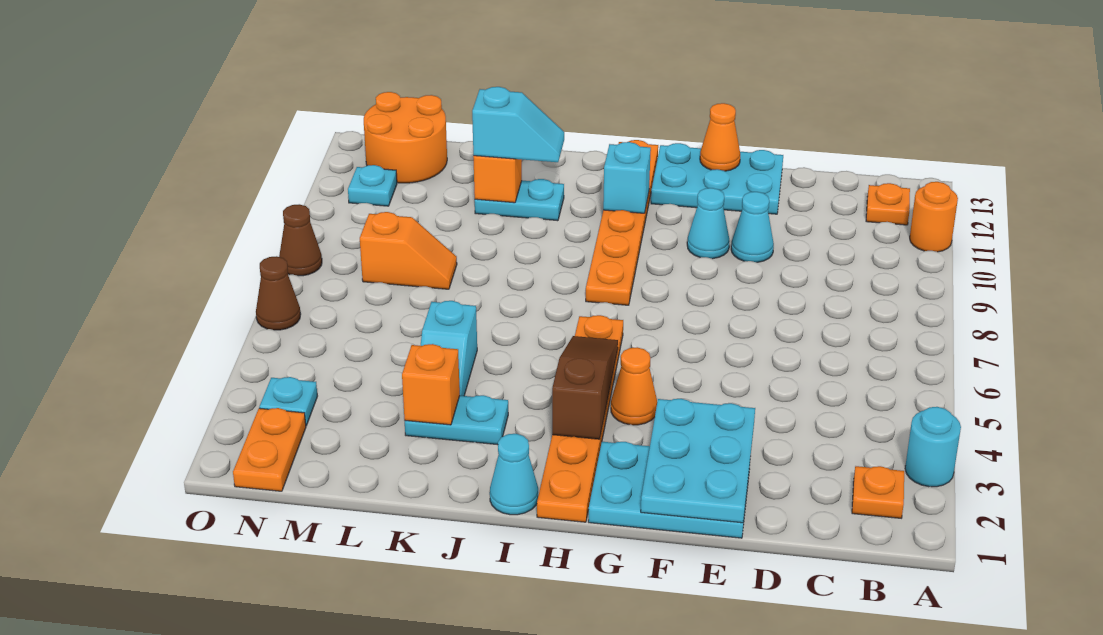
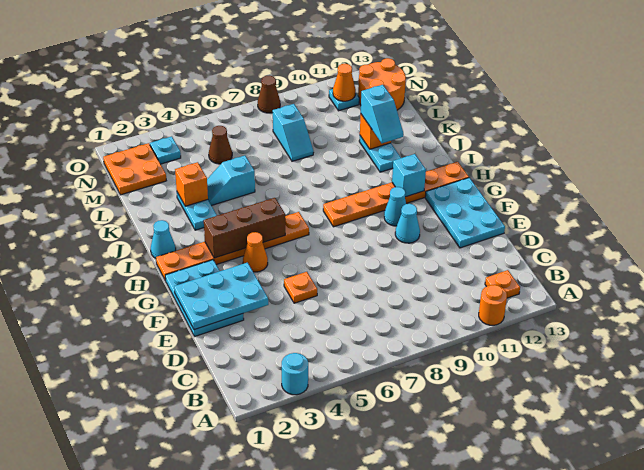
orange 1x1 plate [852,466,904,518] -> orange 1x1 plate moved to [284,272,317,303]
cyan 1x1 cone [731,192,774,262] -> cyan 1x1 cone moved to [384,187,406,226]
orange 1x1 cone [700,103,740,171] -> orange 1x1 cone moved to [333,64,356,101]
brown 1x3 slope [552,336,618,439] -> brown 1x3 brick [204,198,285,258]
orange 1x2 slope [360,212,457,289] -> cyan 1x2 slope [273,104,314,161]
orange 1x2 plate [233,408,306,491] -> orange 2x2 plate [103,143,166,195]
brown 1x1 cone [256,256,301,330] -> brown 1x1 cone moved to [209,126,232,164]

